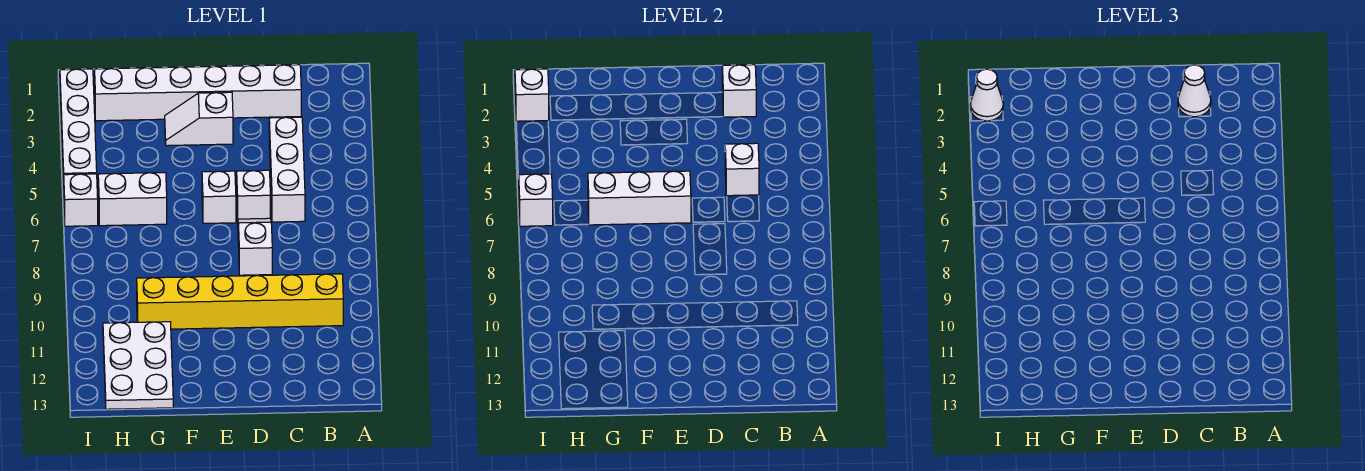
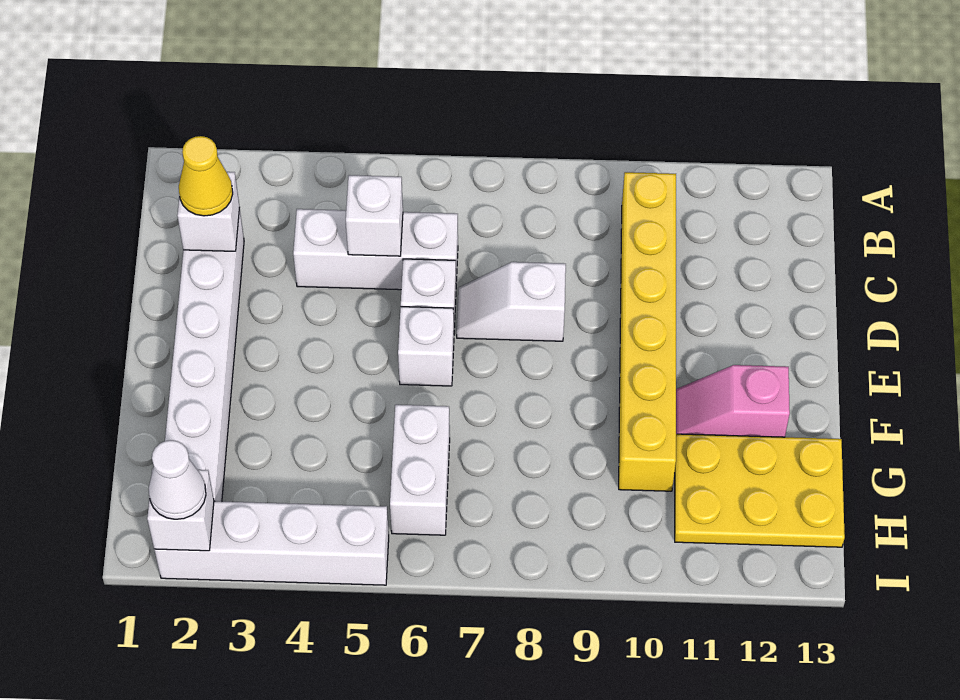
white 1x1 cone [1178,65,1211,117] -> yellow 1x1 cone [179,136,233,216]
white 1x2 slope [165,92,233,146] -> none
white 1x3 brick [588,171,691,225] -> none
none -> pink 1x2 slope [676,365,790,437]
white 2x3 plate [103,322,173,409] -> yellow 2x3 plate [675,434,845,547]
white 1x1 brick [64,174,98,226] -> none
white 1x1 brick [519,174,553,226] -> none

